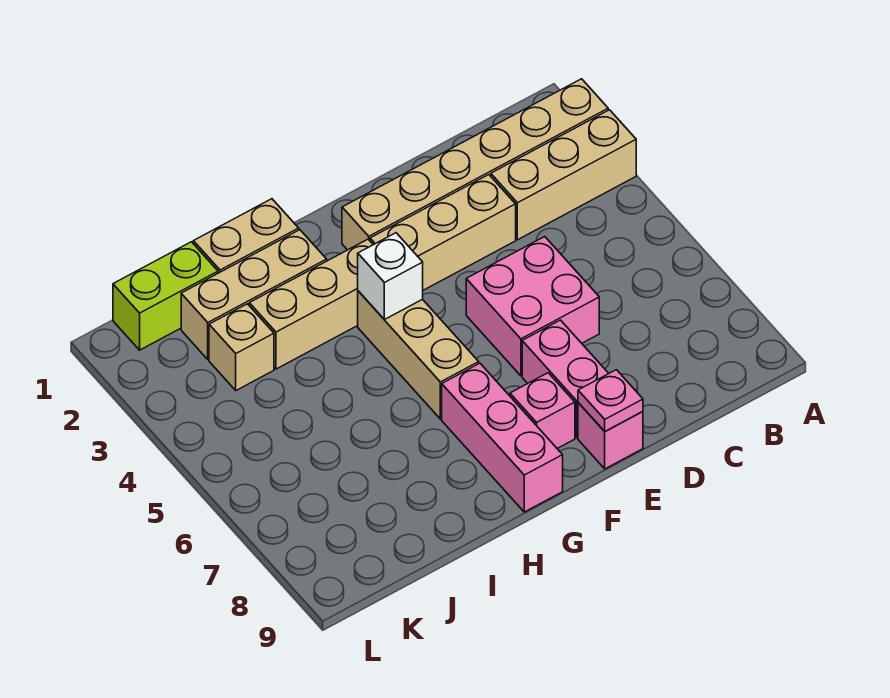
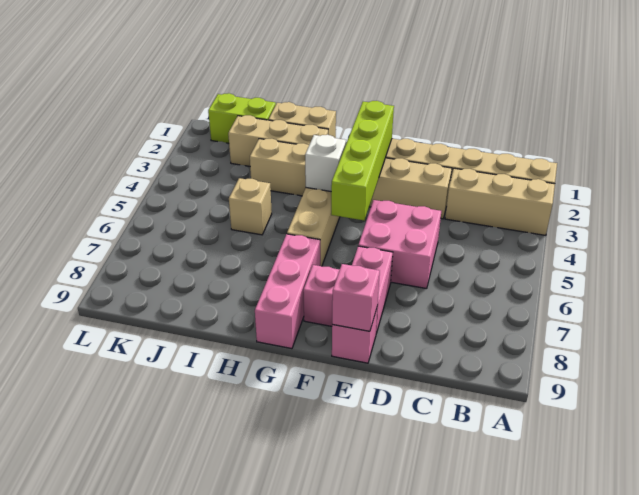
pink 1x1 plate [578,370,643,431] -> pink 1x1 brick [332,264,380,331]
none -> lime 1x4 brick [331,101,394,220]
tan 1x1 brick [209,304,274,390] -> tan 1x1 brick moved to [229,178,272,235]

